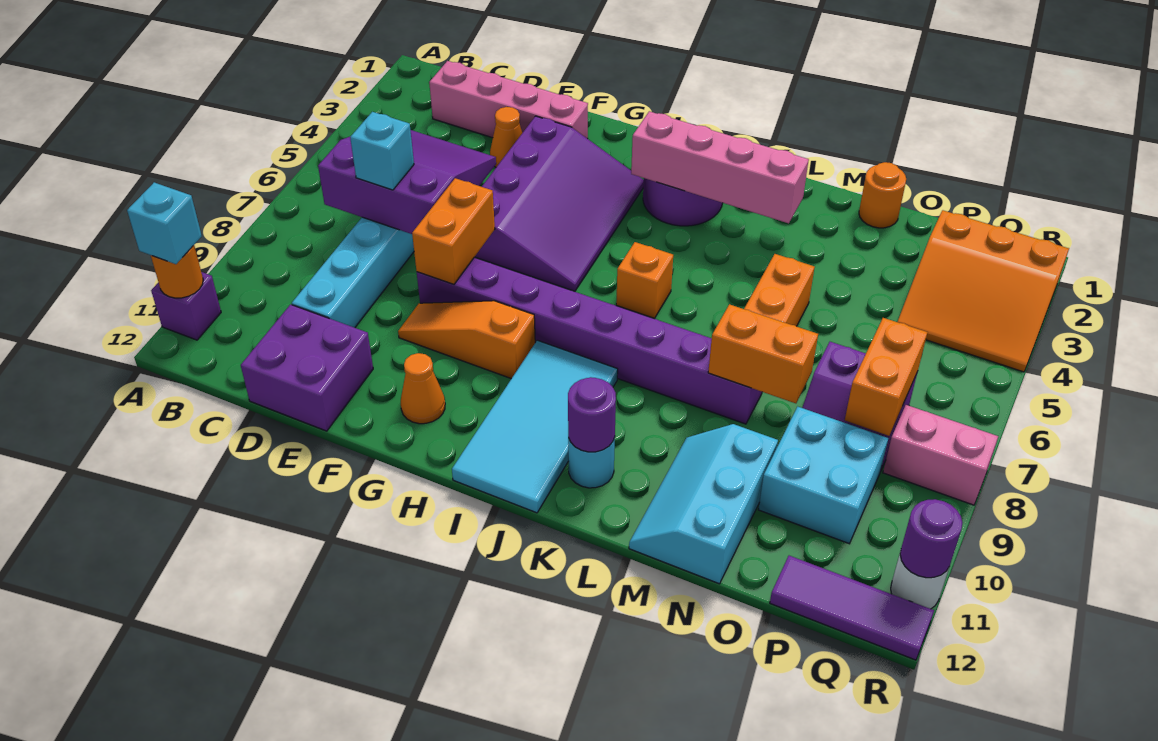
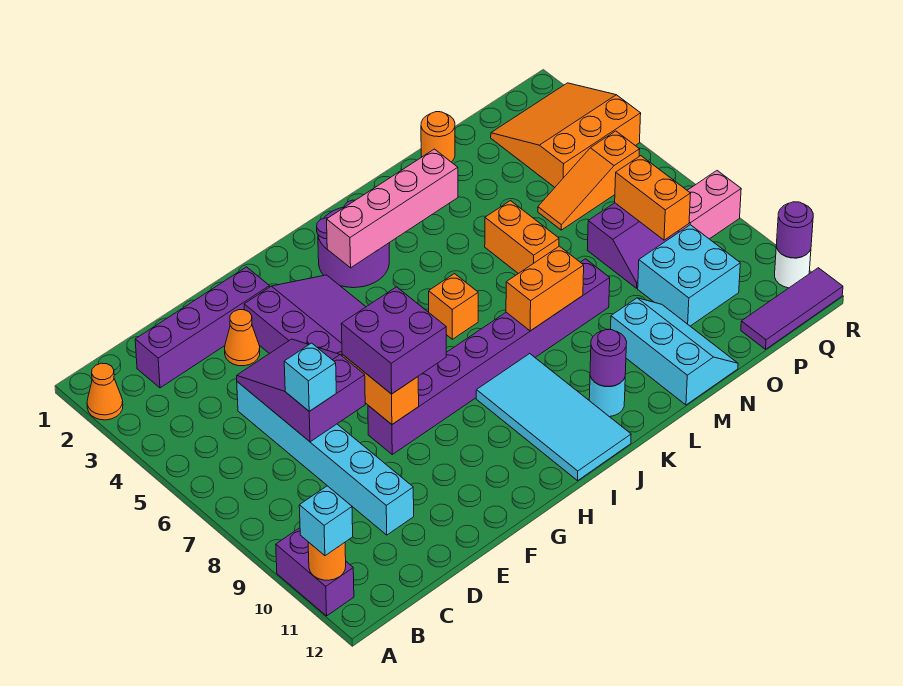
purple 1x1 brick [151,272,221,340] -> purple 1x2 brick [276,528,354,616]
pink 1x4 brick [429,61,588,139] -> purple 1x4 brick [135,267,270,388]
purple 3x3 slope [318,130,496,234] -> purple 2x3 slope [237,339,365,442]
purple 2x2 brick [241,304,373,431] -> purple 2x2 brick moved to [341,287,446,394]
orange 1x3 slope [398,301,535,379] -> orange 1x3 slope moved to [538,131,640,230]
orange 1x1 cone [401,353,445,424] -> orange 1x1 cone moved to [87,363,123,420]
orange 1x2 brick [708,304,818,403] -> orange 1x2 brick moved to [506,246,584,331]
cyan 2x3 slope [629,424,778,584] -> cyan 2x3 slope turned to [611,298,738,405]
orange 3x3 slope [898,210,1069,372] -> orange 3x3 slope turned to [491,83,641,187]

